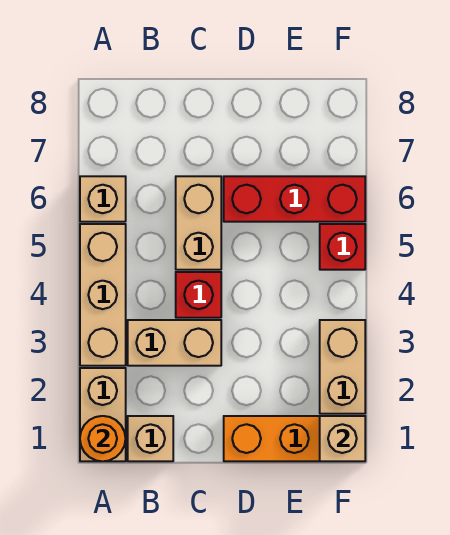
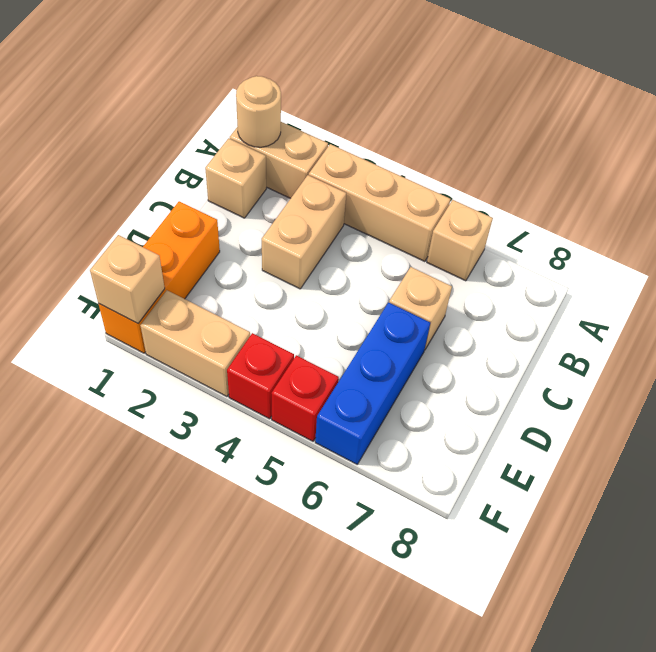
orange 1x1 round brick [80,416,126,461] -> tan 1x1 round brick [236,76,281,147]
red 1x1 brick [176,272,221,318] -> red 1x1 brick moved to [227,333,294,419]
tan 1x2 brick [176,176,221,270] -> tan 1x1 brick [389,267,452,349]
red 1x3 brick [224,176,365,222] -> blue 1x3 brick [315,303,430,464]

